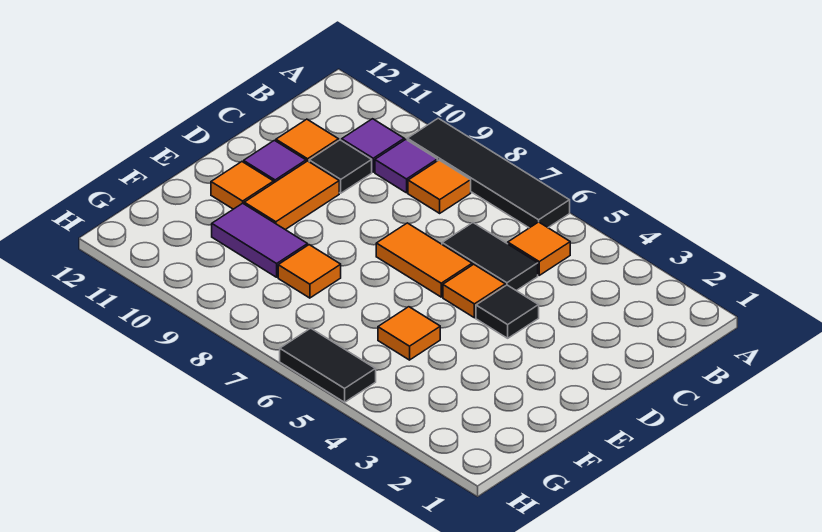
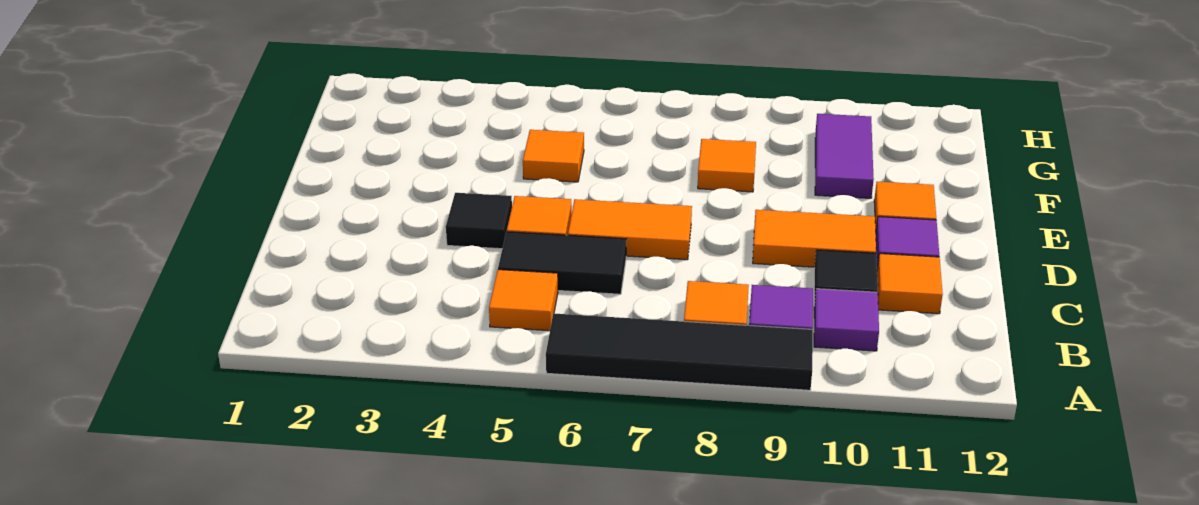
orange 1x2 tile [244,161,339,230] -> orange 1x2 tile turned to [753,210,876,267]
purple 1x2 tile [212,203,308,277] -> purple 1x2 tile turned to [815,114,874,198]
black 1x2 tile [280,328,376,402] -> none

